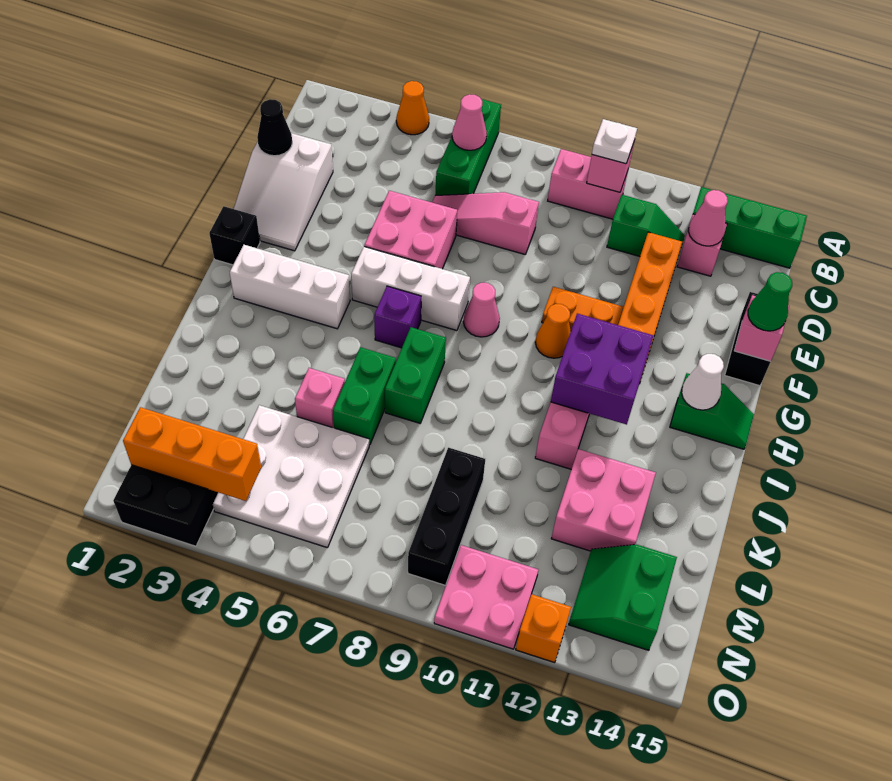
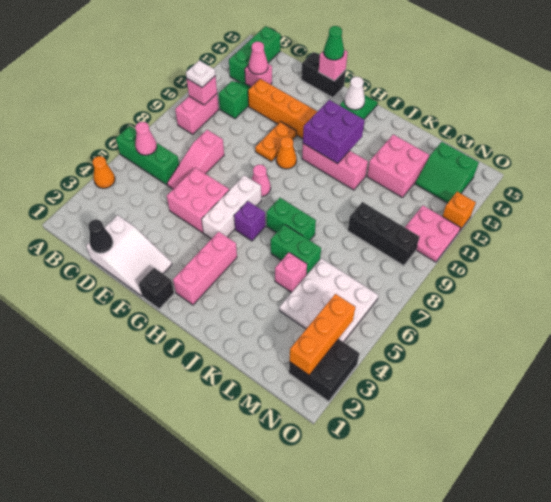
white 1x3 brick [230,245,350,329] -> pink 1x3 brick [173,232,237,305]

